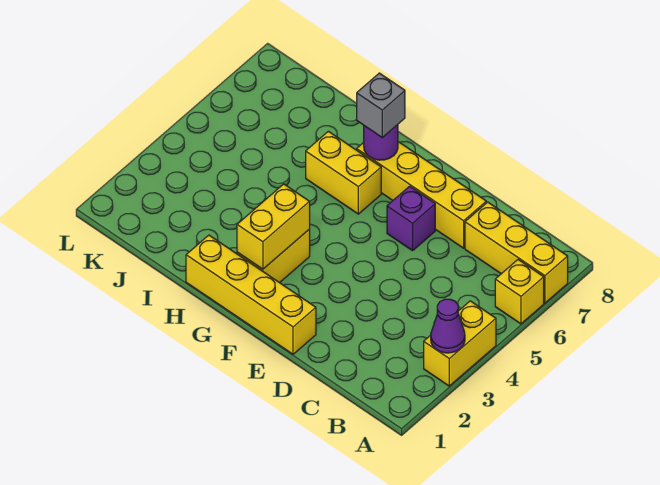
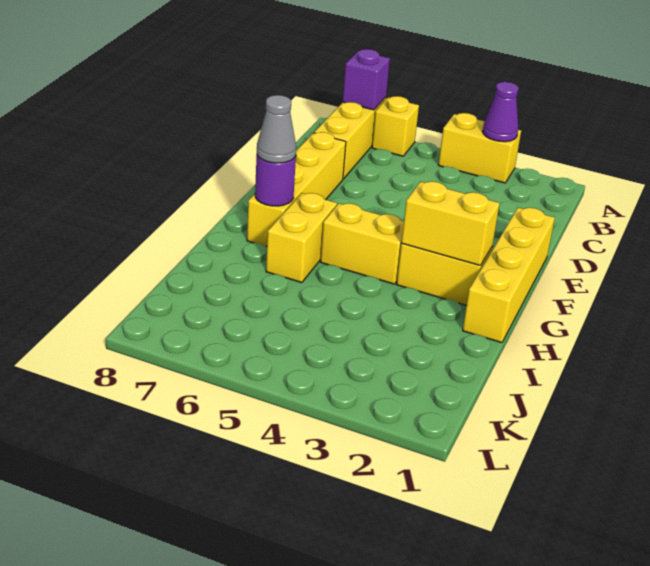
purple 1x1 brick [387,186,435,251] -> purple 1x1 brick moved to [343,49,390,110]
none -> yellow 1x2 brick [320,203,404,284]
grey 1x1 brick [357,73,405,137] -> grey 1x1 cone [257,95,296,163]

